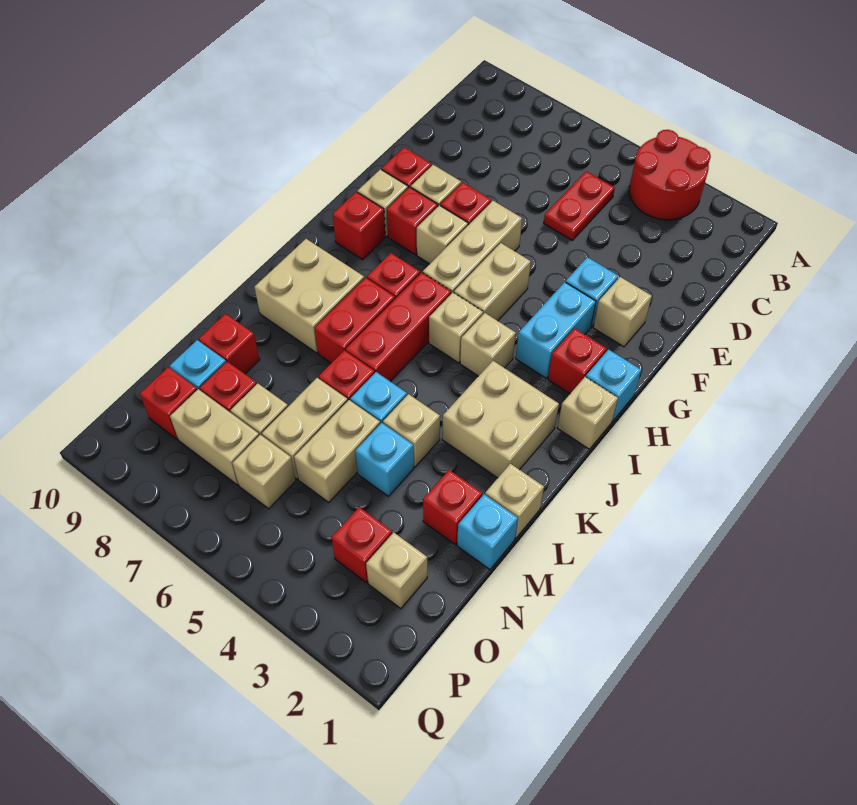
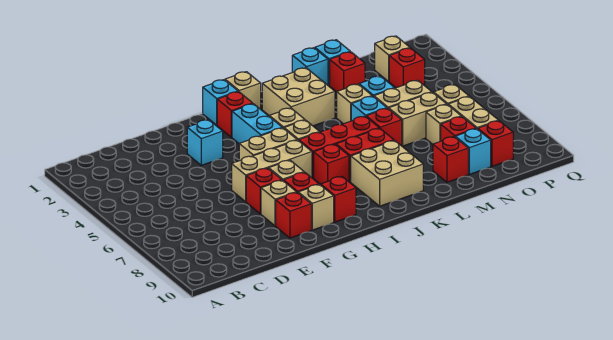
red 2x2 round brick [629,130,711,220] -> none
red 1x2 plate [544,171,615,240] -> none
tan 1x1 brick [593,277,652,347] -> none
cyan 1x2 brick [516,282,596,378] -> cyan 1x2 brick turned to [232,104,282,144]
tan 1x1 brick [485,464,544,538] -> cyan 1x1 brick [292,48,328,85]

